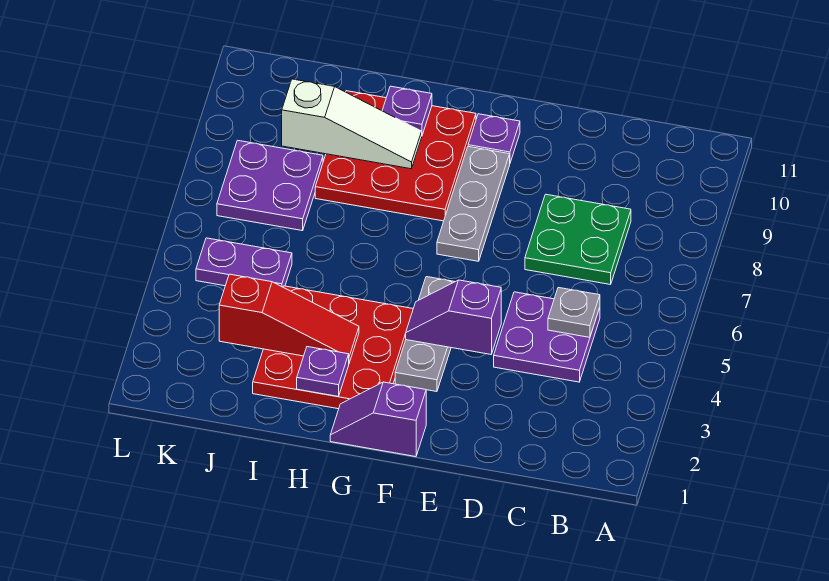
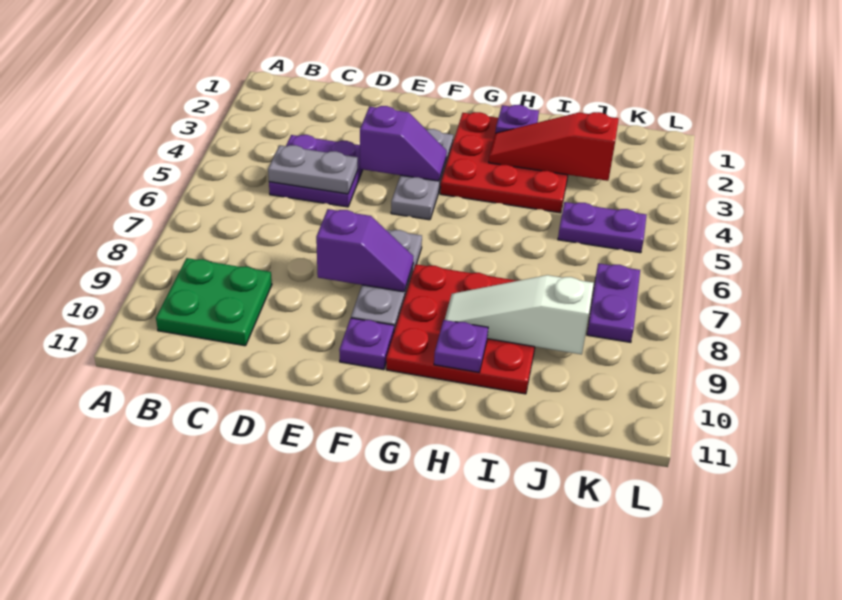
grey 1x1 plate [548,288,600,337] -> grey 1x2 plate [268,145,358,194]
green 2x2 plate [525,194,631,285] -> green 2x2 plate moved to [156,258,272,346]
purple 1x2 slope [330,382,426,457] -> purple 1x2 slope moved to [316,209,413,292]
purple 2x2 plate [217,140,323,231] -> purple 1x2 plate [587,263,640,342]

